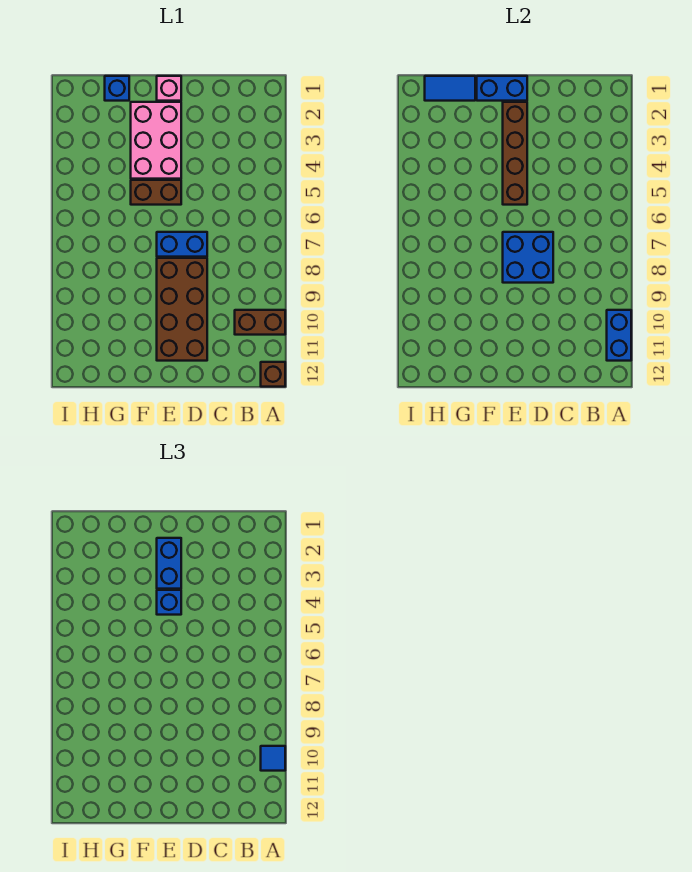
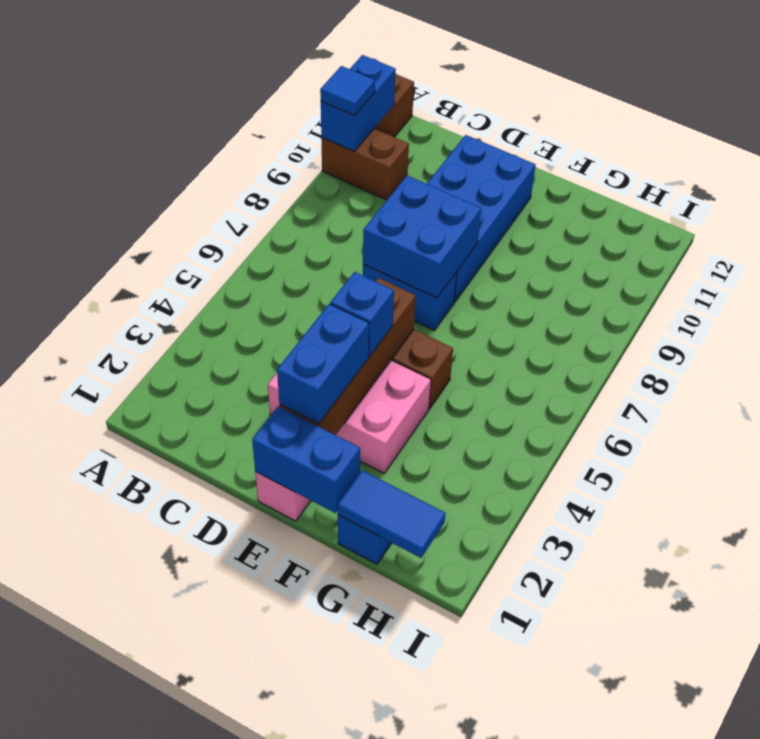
brown 2x4 brick [157,258,207,361] -> blue 2x4 brick [427,135,536,302]
pink 2x3 brick [131,102,181,179] -> pink 2x3 brick turned to [268,360,431,473]

